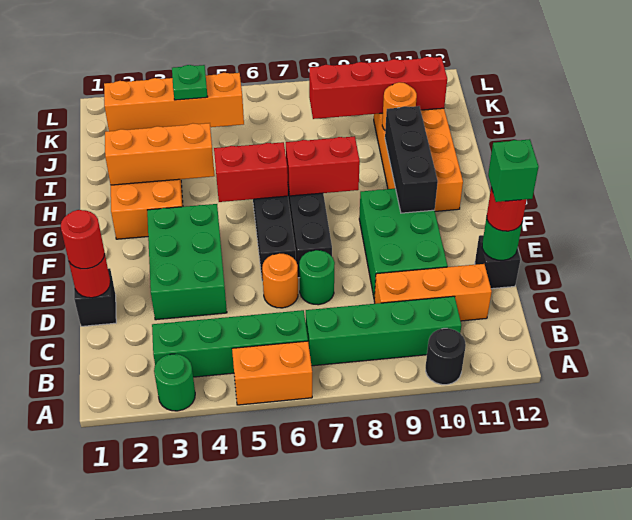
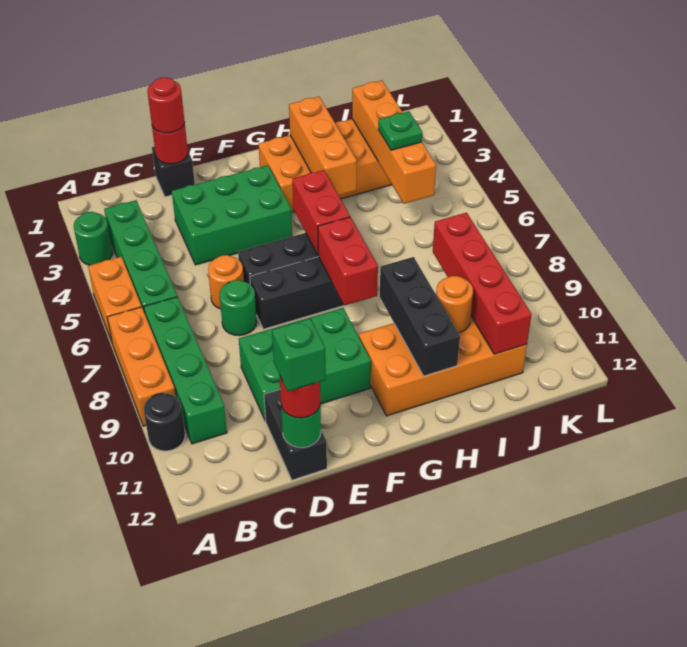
orange 1x3 brick [374,264,492,321] -> orange 1x3 brick moved to [107,307,176,426]
black 1x1 brick [475,235,521,289] -> black 1x2 brick [264,390,327,480]
black 1x3 brick [385,106,438,213] -> black 1x3 brick turned to [380,257,460,376]

